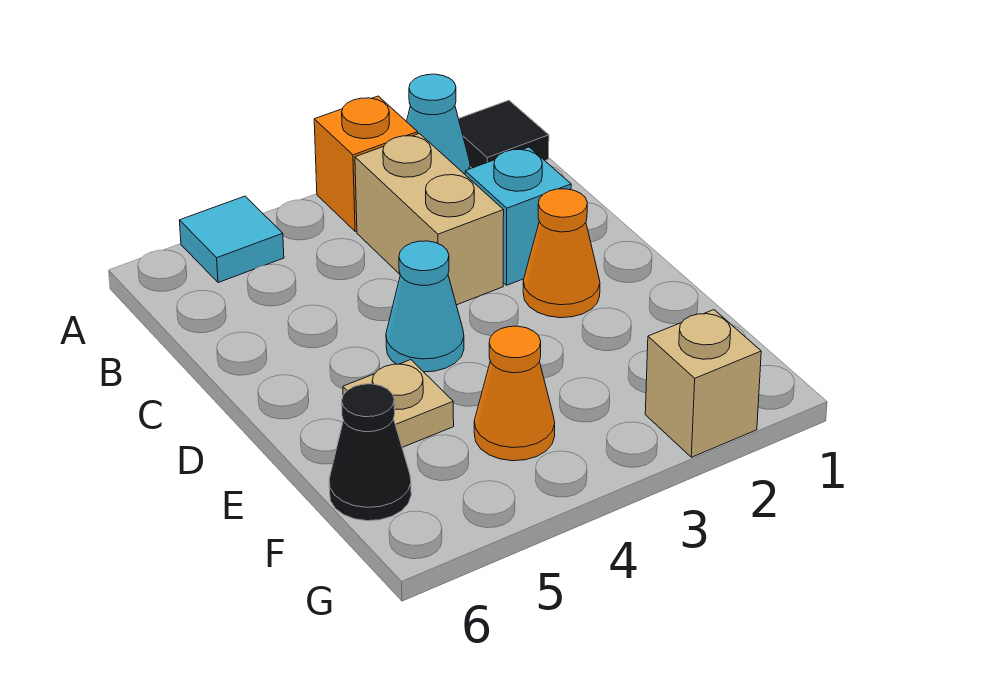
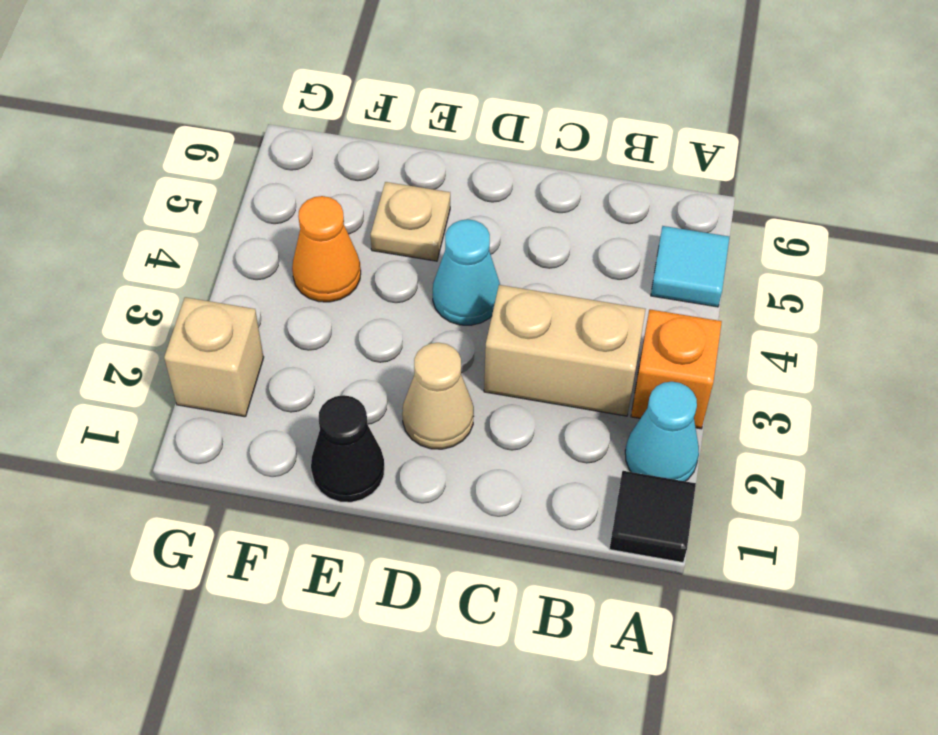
cyan 1x1 brick [465,147,571,285] -> none
orange 1x1 cone [523,189,600,318] -> tan 1x1 cone [402,343,474,449]
black 1x1 cone [329,384,411,521] -> black 1x1 cone moved to [311,395,384,502]

